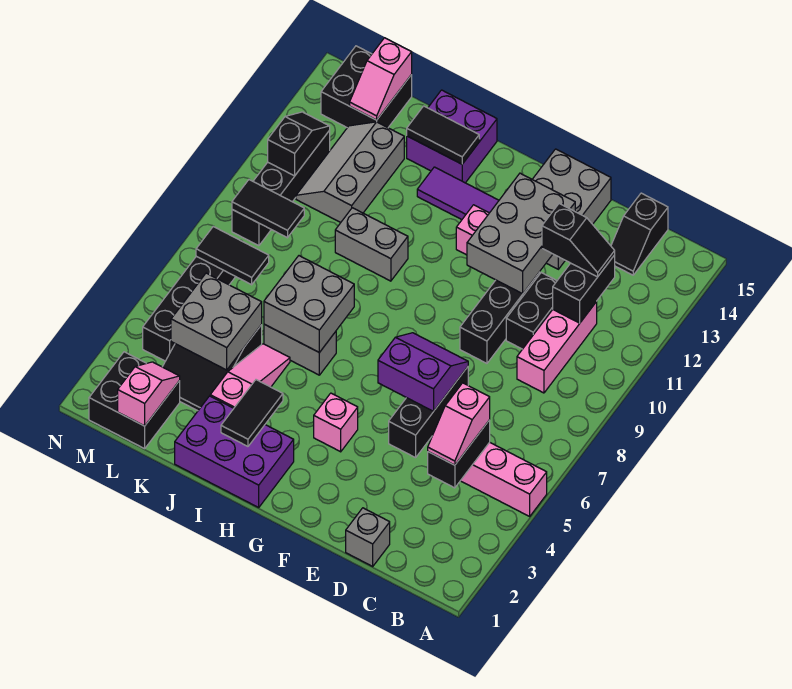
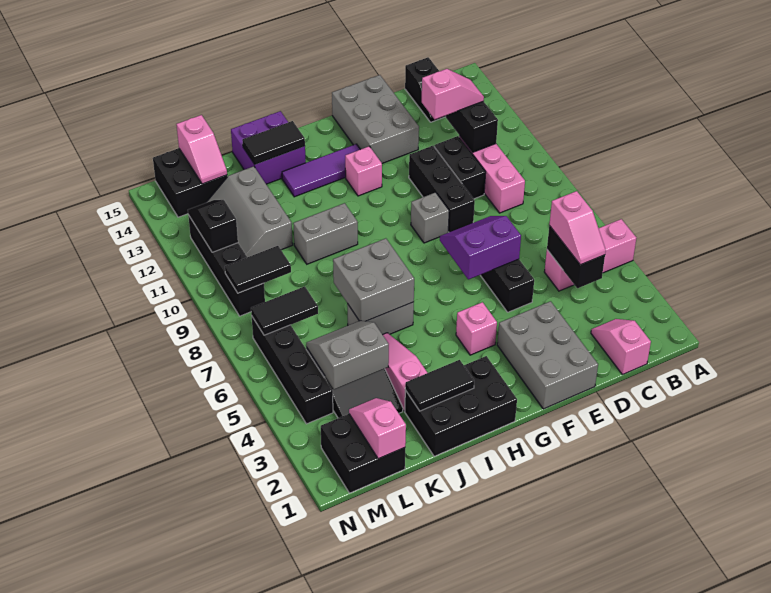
none -> pink 1x2 slope [591,319,651,375]
black 1x2 slope [542,204,615,277] -> pink 1x2 slope [422,69,484,119]
grey 1x1 brick [346,508,390,566] -> grey 1x1 brick moved to [411,192,449,243]
grey 2x3 brick [467,173,575,294] -> grey 2x3 brick moved to [497,301,598,409]
purple 2x3 brick [175,396,294,507] -> black 2x3 brick [405,356,517,456]
black 1x2 tile [221,380,283,446] -> black 1x2 tile turned to [405,360,474,411]
grey 2x2 brick [171,273,262,370] -> grey 2x2 slope [306,321,389,389]

